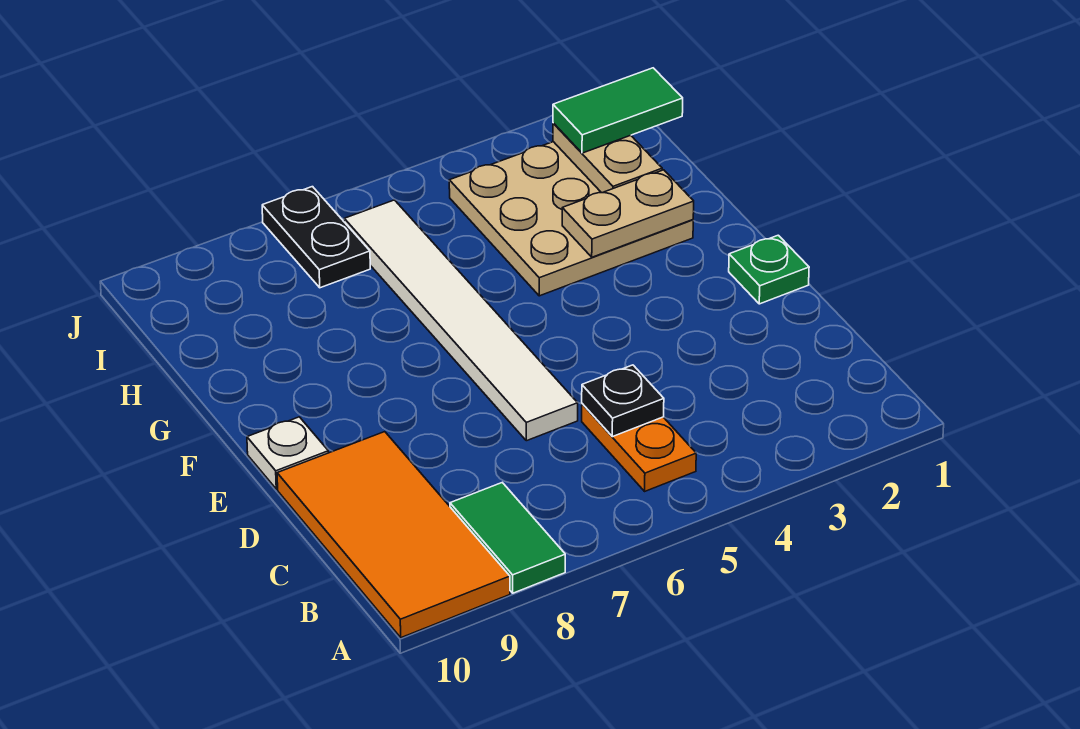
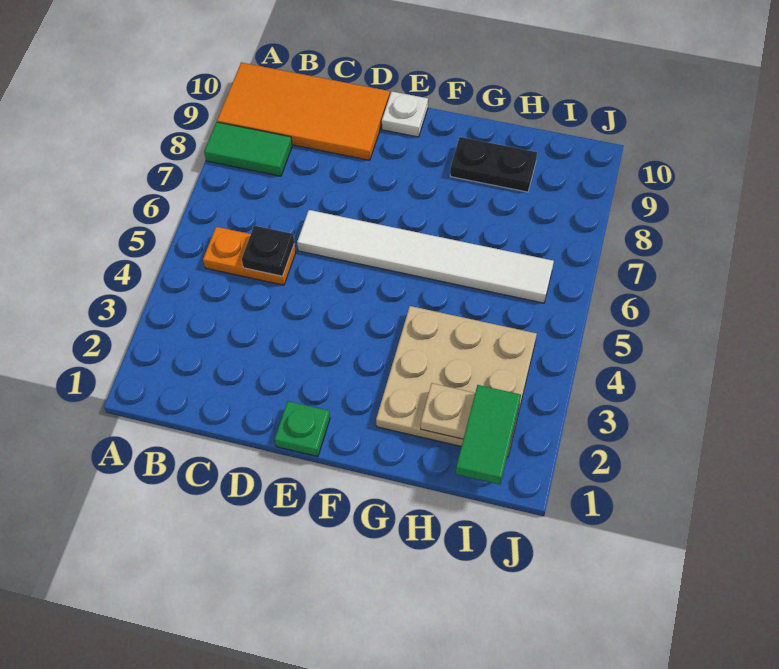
tan 1x2 plate [562,170,694,257] -> none
black 1x2 plate [262,187,370,288] -> black 1x2 plate moved to [450,137,537,192]

